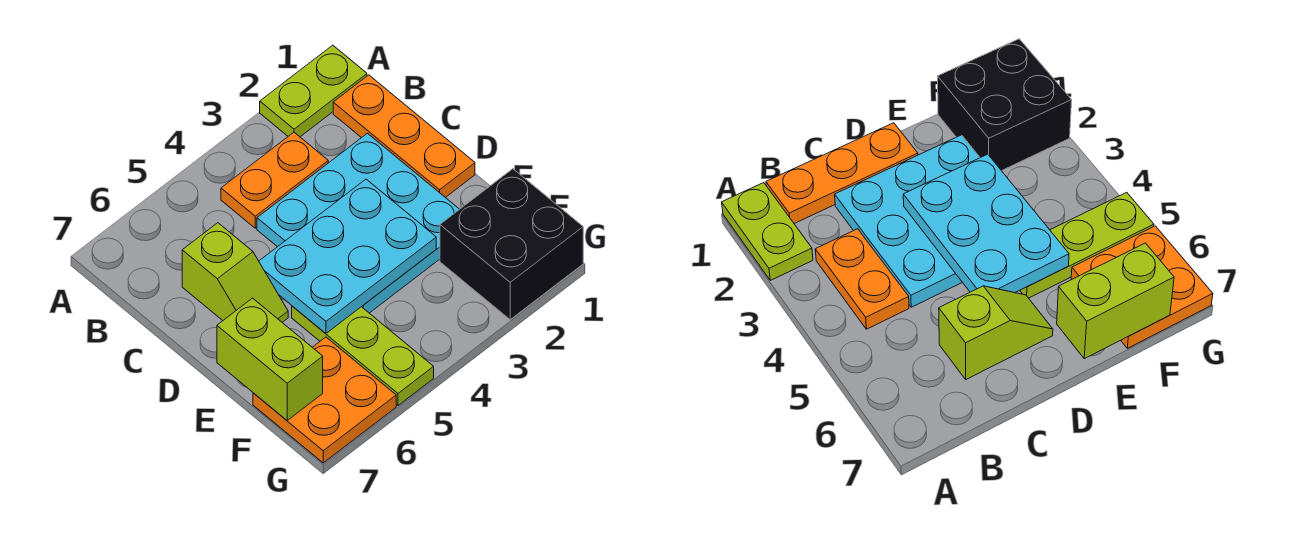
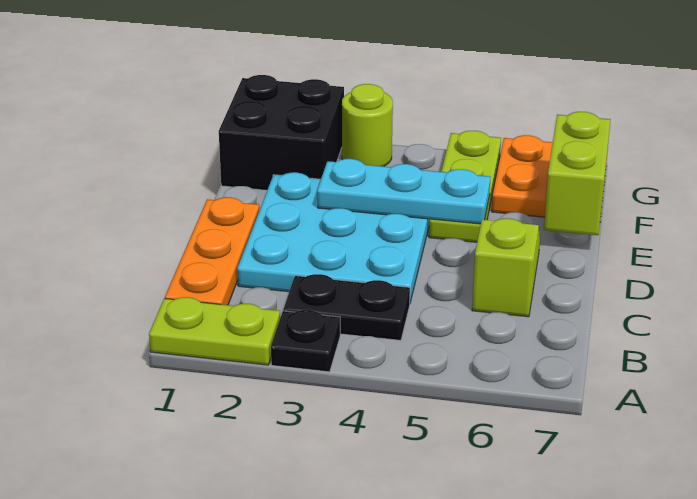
none -> black 1x1 plate [271,310,340,372]
orange 1x2 plate [221,132,328,228] -> black 1x2 plate [283,274,410,340]
cyan 2x3 plate [259,179,436,333] -> cyan 1x3 plate [317,159,490,224]
none -> lime 1x1 round brick [342,84,393,166]

